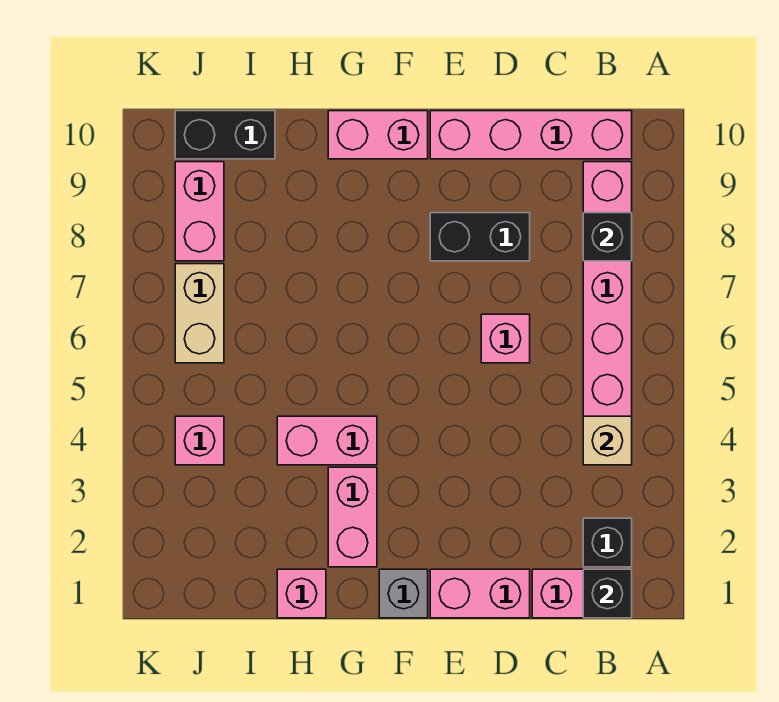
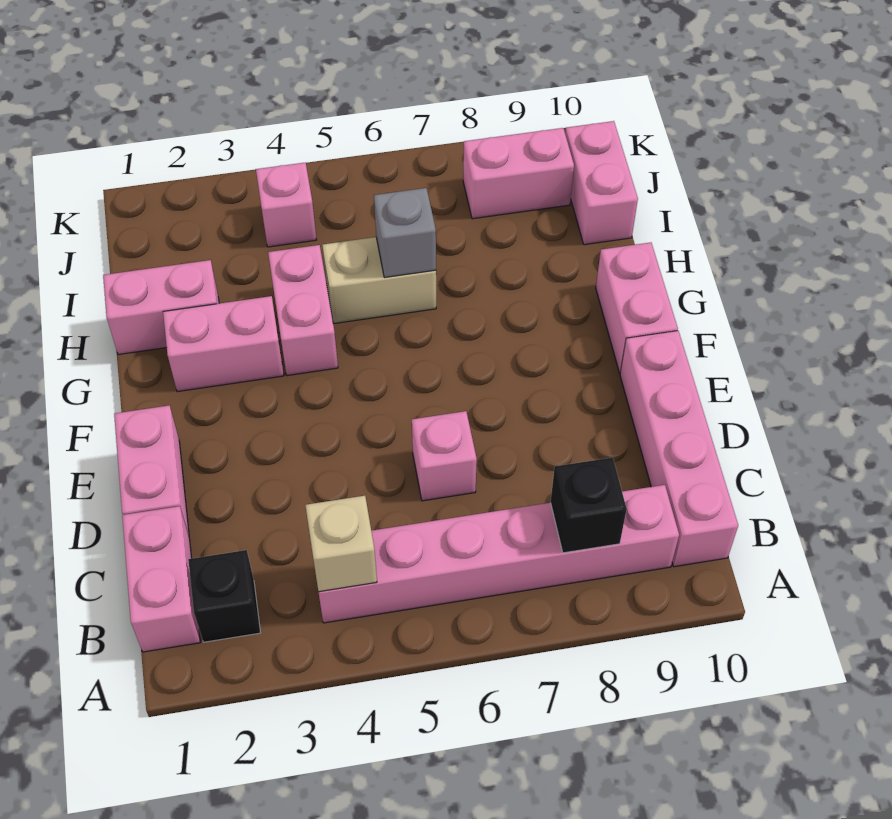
black 1x1 brick [583,569,632,618] -> none
black 1x2 brick [430,213,530,261] -> none
grey 1x1 brick [379,569,428,618] -> grey 1x1 brick moved to [374,188,436,278]
pink 1x1 brick [277,569,326,618] -> pink 1x2 brick [103,260,219,355]
black 1x2 brick [175,111,275,159] -> pink 1x2 brick [565,121,638,245]
tan 1x2 brick [175,264,224,363] -> tan 1x2 brick moved to [322,237,436,324]

